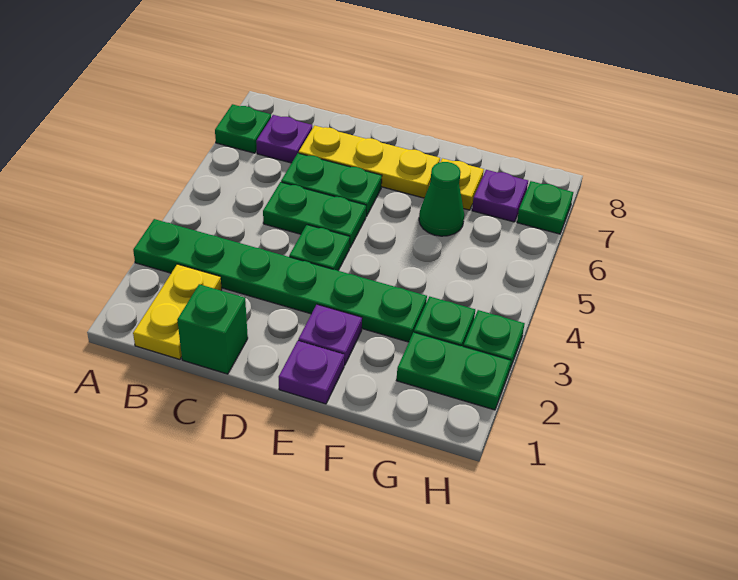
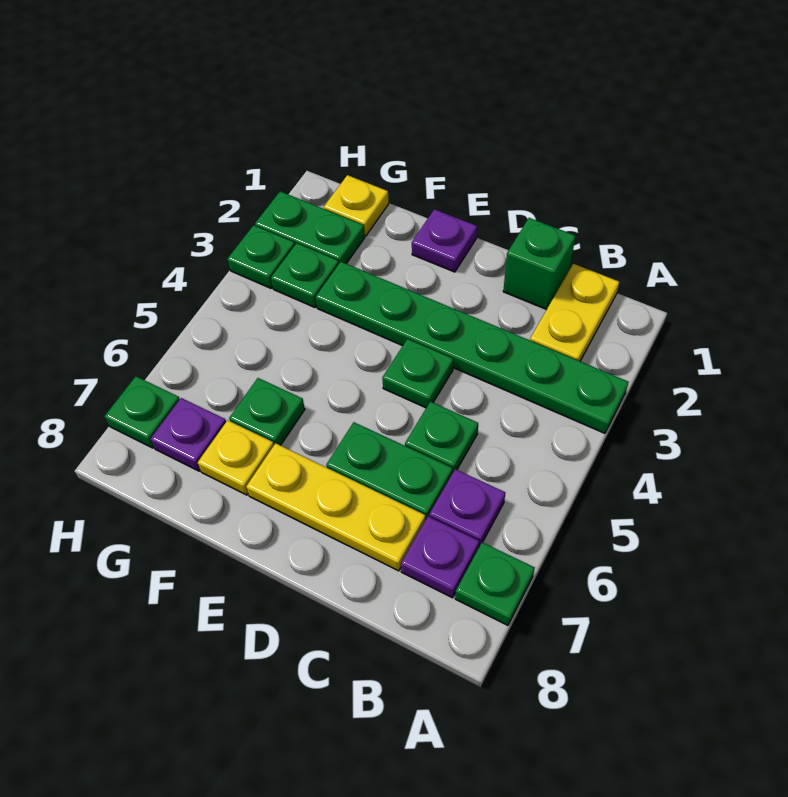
green 1x2 plate [263,182,366,248] -> green 1x1 plate [405,402,478,473]
purple 1x1 plate [298,305,362,365] -> purple 1x1 plate moved to [429,469,505,547]
green 1x1 cone [419,162,464,236] -> green 1x1 plate [229,378,305,445]
none -> yellow 1x1 plate [324,175,389,236]

